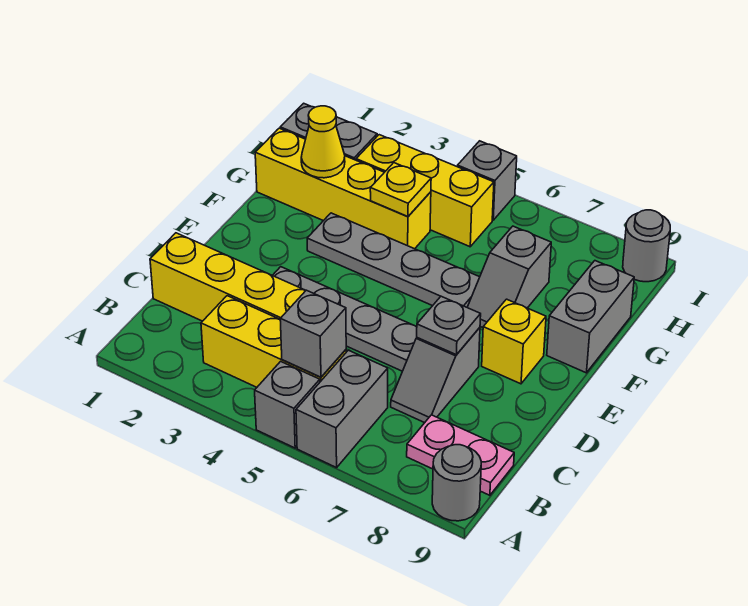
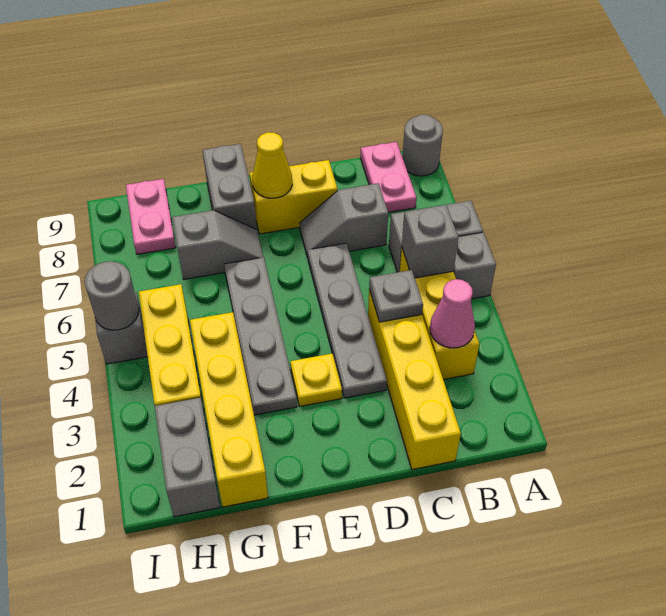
none -> pink 1x1 cone [430,279,475,348]
grey 1x2 slope [391,328,480,423] -> grey 1x2 slope turned to [300,183,388,258]
grey 1x1 plate [417,296,481,355] -> grey 1x1 plate moved to [369,270,423,322]
yellow 1x1 brick [482,299,546,384] -> yellow 1x2 brick [250,160,337,234]
grey 1x2 brick [547,261,634,373] -> grey 1x2 brick turned to [202,144,257,230]
yellow 1x1 cone [301,106,345,178] -> yellow 1x1 cone moved to [252,132,292,198]
yellow 1x1 plate [370,163,431,216] -> yellow 1x1 plate moved to [290,353,342,407]
none -> pink 1x2 plate [126,179,176,254]
grey 1x1 round brick [623,210,670,282] -> grey 1x1 round brick moved to [85,261,139,330]

